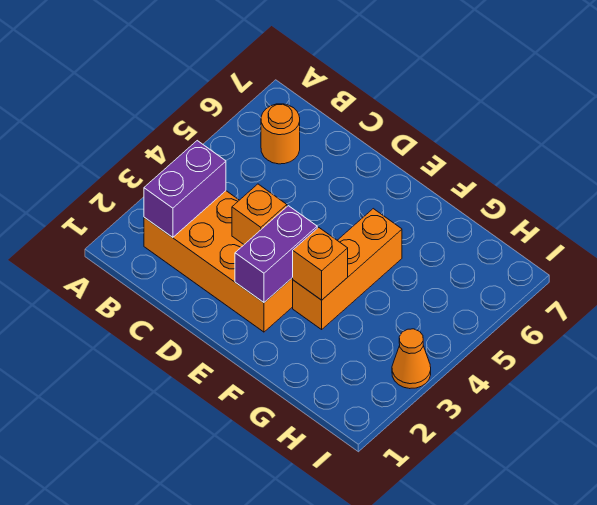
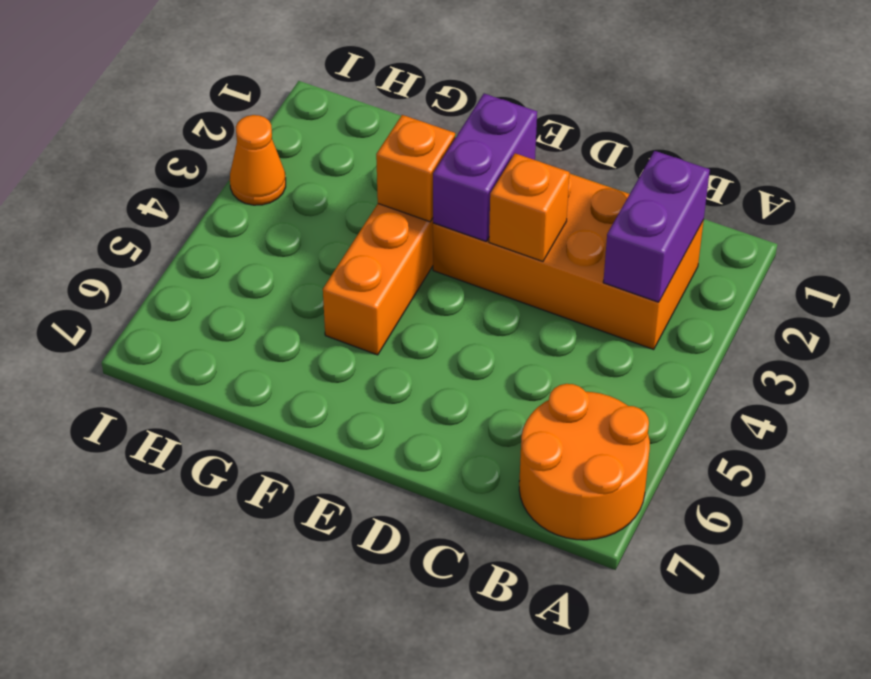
orange 1x1 round brick [261,104,300,164] -> orange 2x2 round brick [519,384,650,540]

